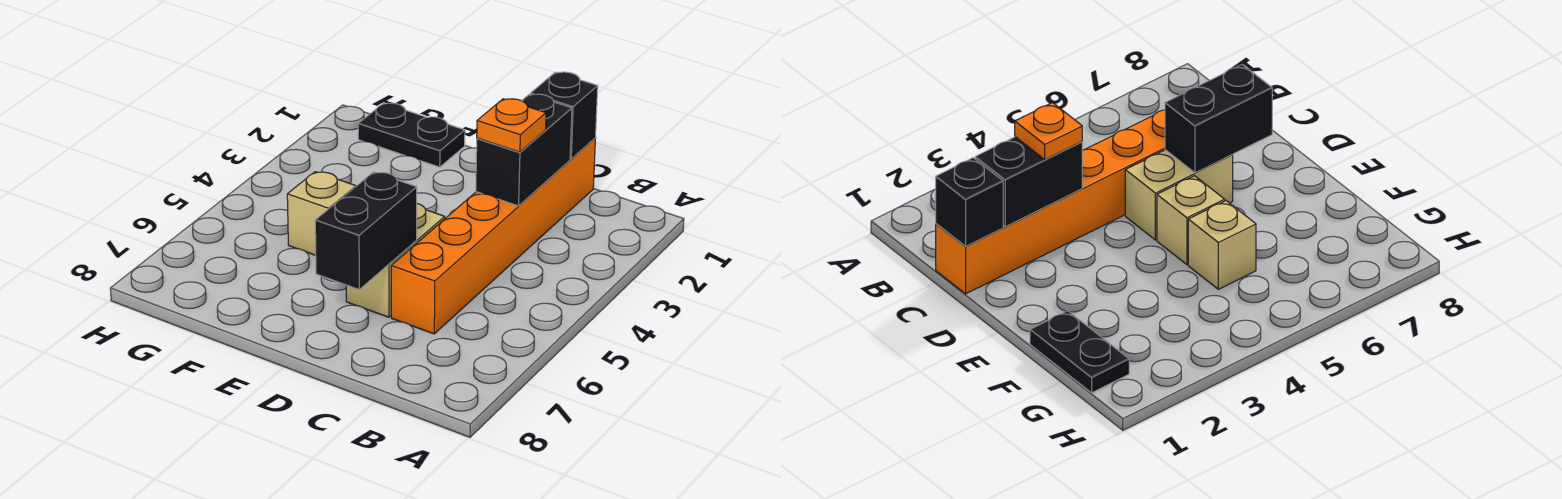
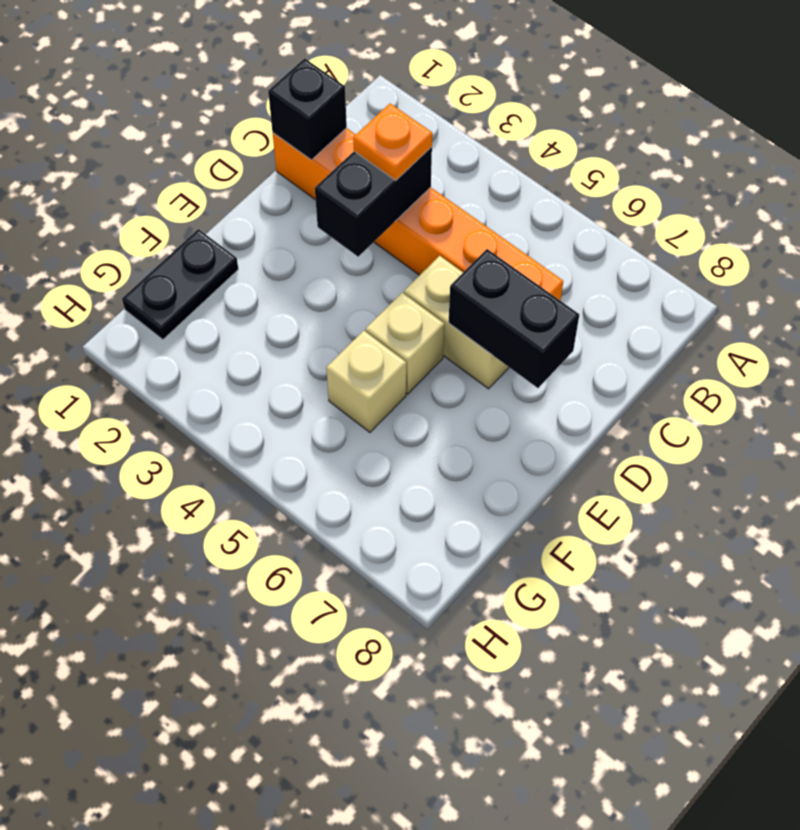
black 1x2 brick [476,94,572,206] -> black 1x2 brick turned to [315,147,432,257]

